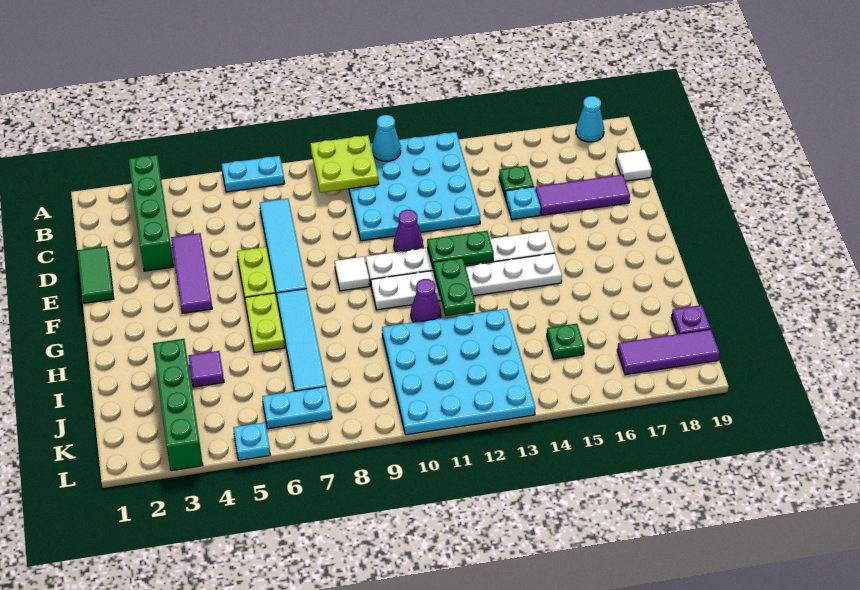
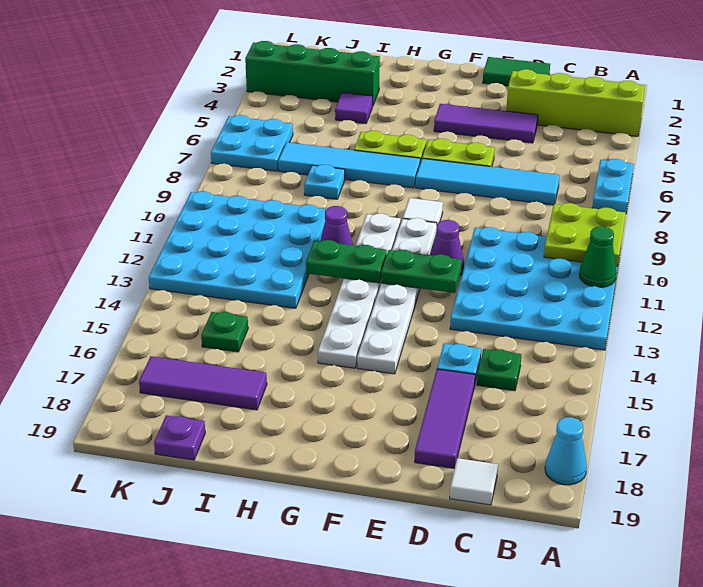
green 1x4 brick [129,155,174,271] -> lime 1x4 brick [506,69,645,136]
cyan 1x1 cone [372,115,401,161] -> green 1x1 cone [579,226,617,287]
green 1x2 plate [427,231,494,267] -> green 1x2 plate turned to [381,250,462,293]
cyan 1x2 plate [262,387,332,429] -> cyan 2x2 plate [211,115,293,171]
purple 1x3 tile [617,329,720,375] -> purple 1x3 tile turned to [139,356,267,410]
cyan 1x1 plate [233,422,270,460] -> cyan 1x1 plate moved to [304,165,345,199]

